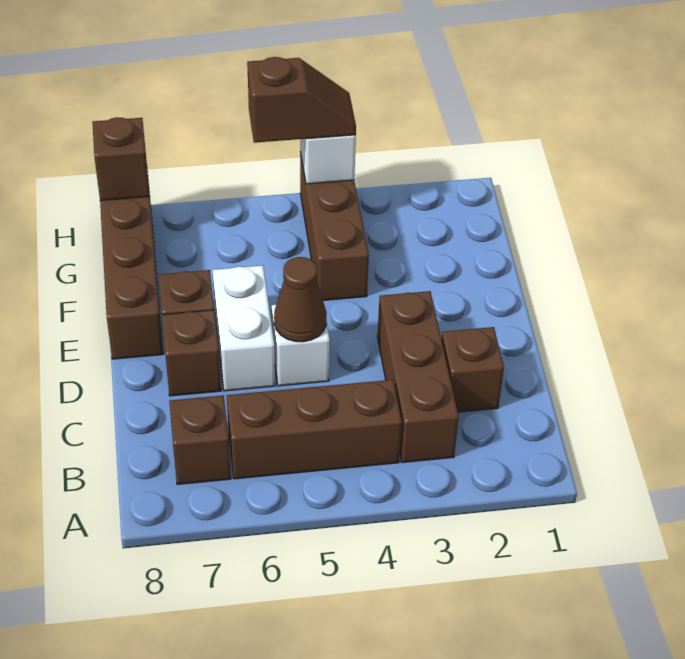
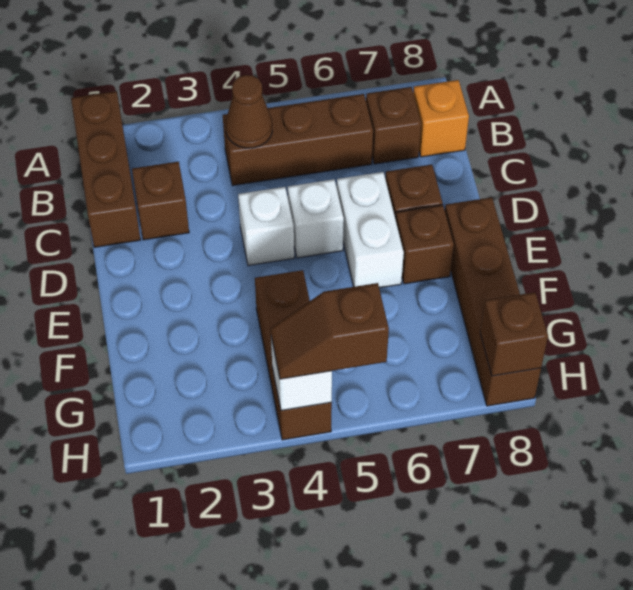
brown 1x3 brick [377,291,459,463] -> brown 1x3 brick moved to [71,91,141,247]
none -> orange 1x1 brick [413,80,469,157]
none -> white 1x1 brick [238,187,294,266]
brown 1x1 cone [274,257,327,342] -> brown 1x1 cone moved to [226,75,272,148]

